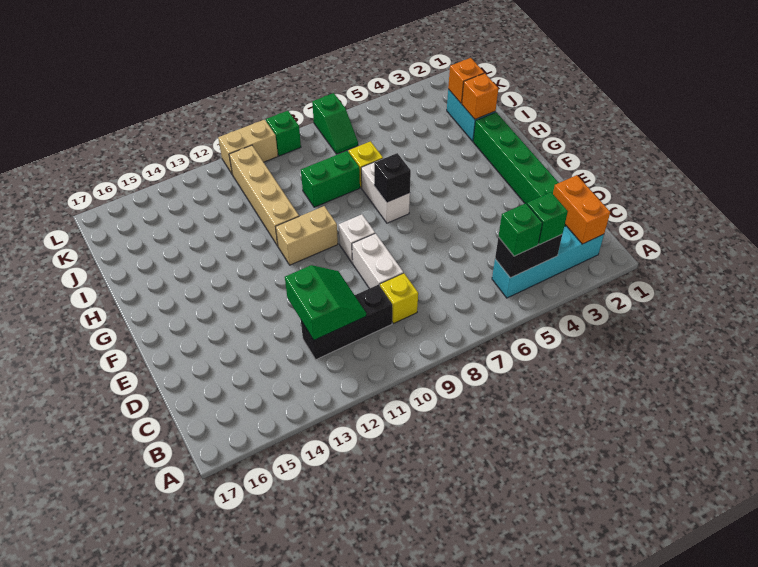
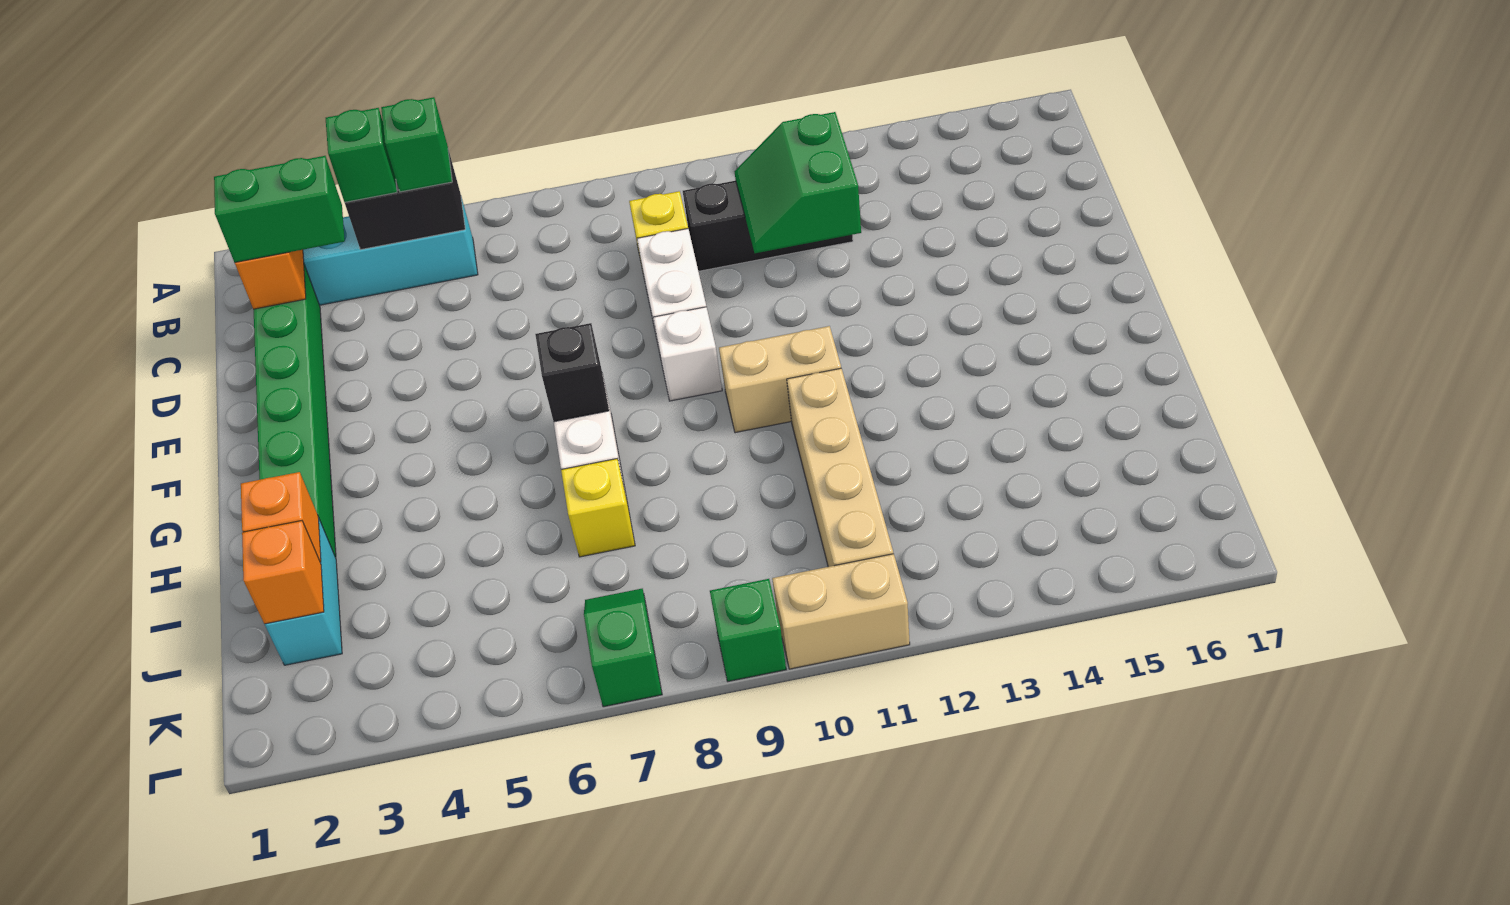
green 1x2 brick [301,151,360,207] -> green 1x2 brick moved to [214,156,345,263]

